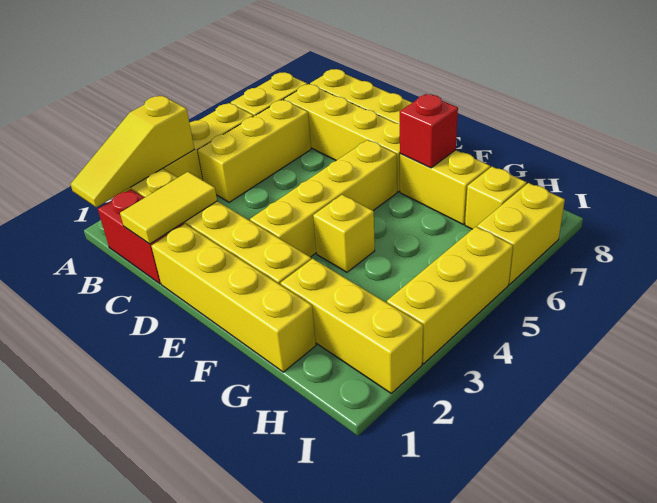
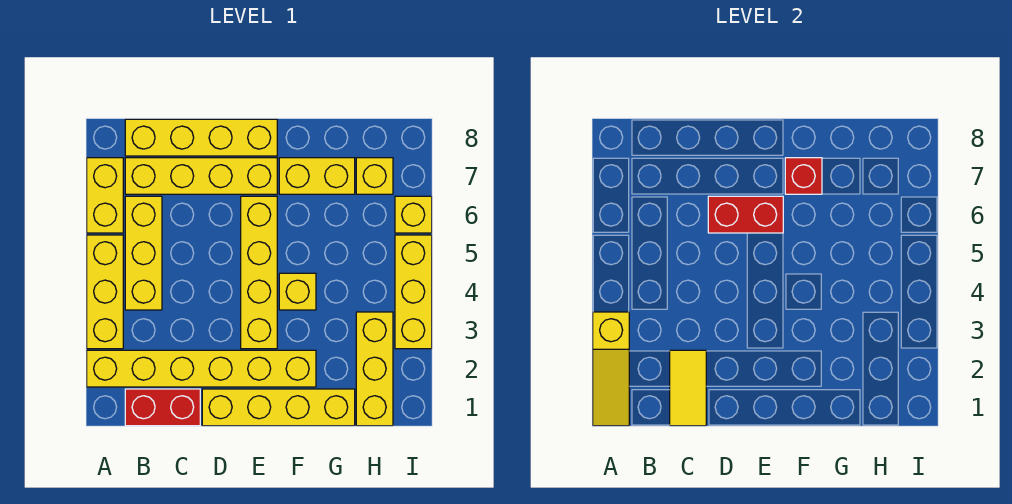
none -> red 1x2 brick [708,196,783,233]
yellow 1x3 brick [281,259,423,393] -> yellow 1x3 brick turned to [356,312,393,426]
yellow 1x2 brick [477,183,565,284] -> yellow 1x1 brick [395,196,432,233]

